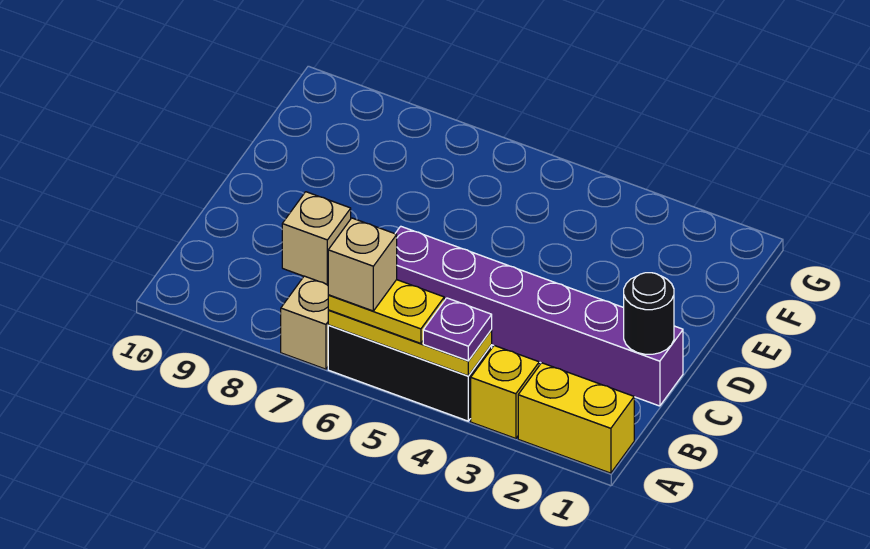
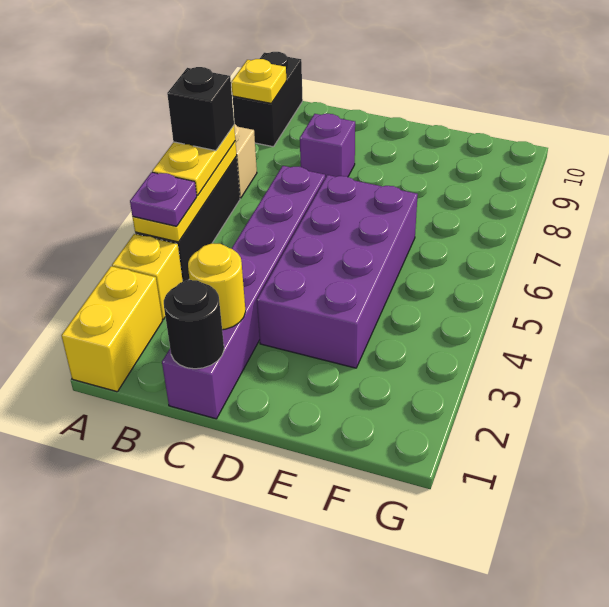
tan 1x1 brick [328,218,397,311] -> black 1x1 brick [167,67,234,151]
none -> black 1x2 brick [233,52,303,147]
none -> yellow 1x1 plate [231,59,286,103]
none -> yellow 1x1 round brick [188,243,246,330]
tan 1x1 brick [282,192,351,284] -> purple 1x1 brick [300,114,355,178]
none -> purple 2x4 brick [257,175,418,368]

